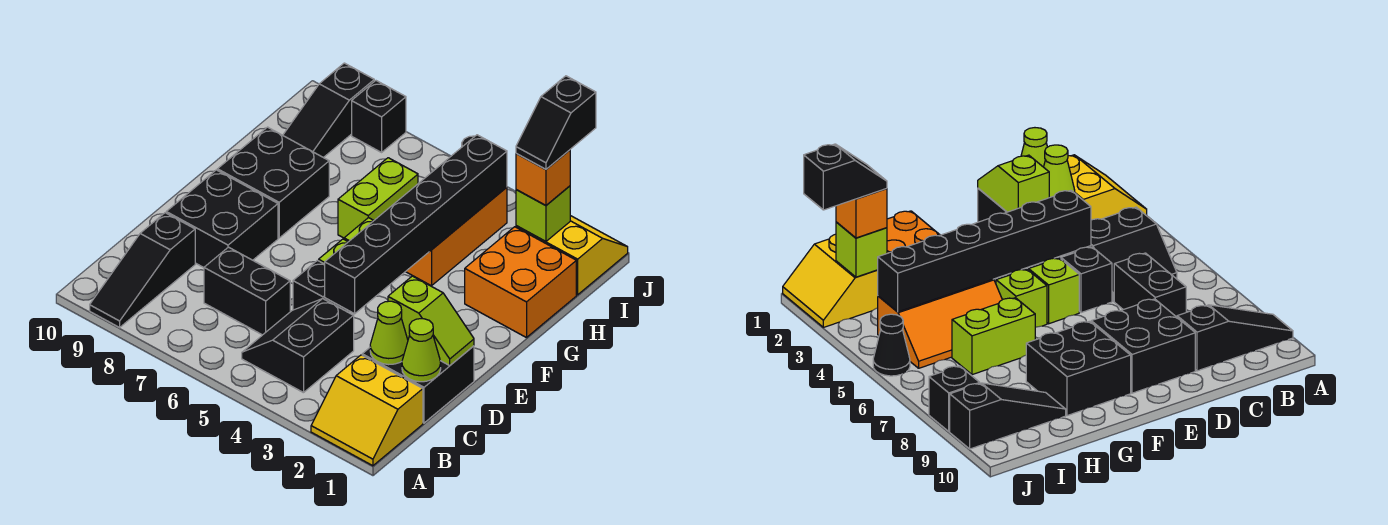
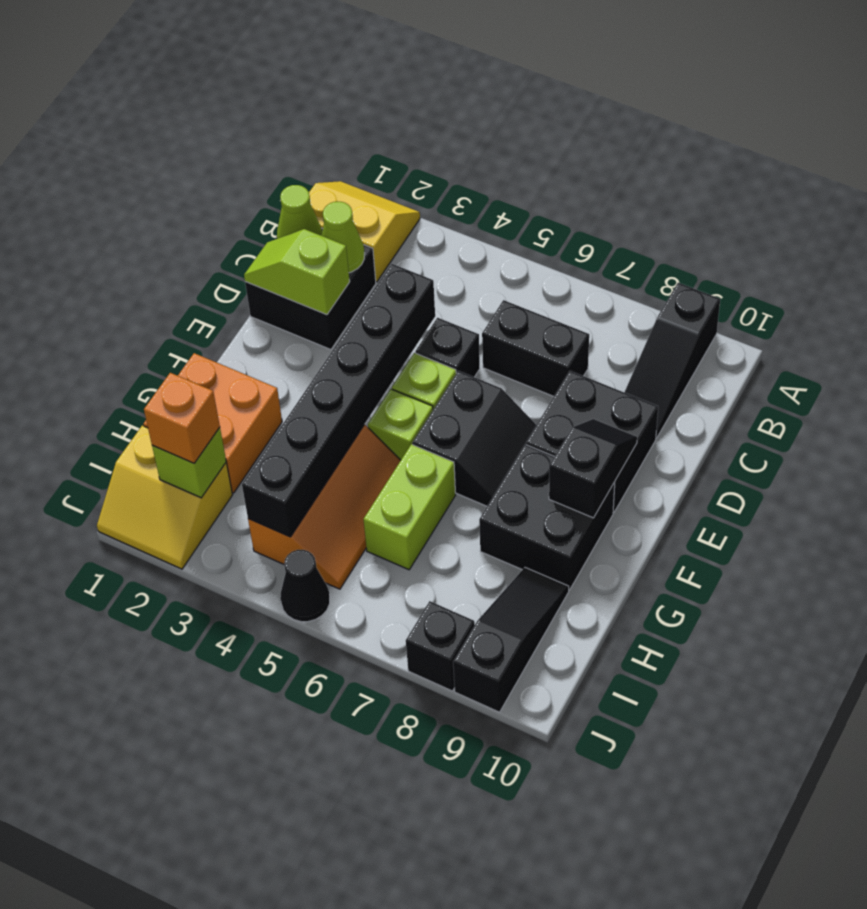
black 1x3 slope [90,213,195,327] -> black 1x3 slope turned to [624,283,720,438]
black 2x2 slope [242,299,354,393] -> black 2x2 slope moved to [412,371,536,506]
black 1x2 slope [516,76,596,169] -> black 1x2 slope moved to [549,419,637,518]

